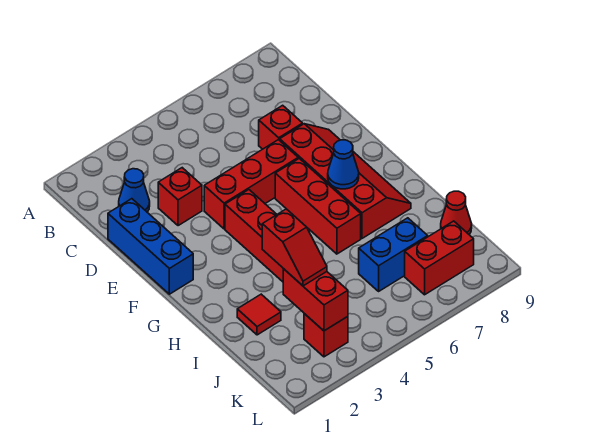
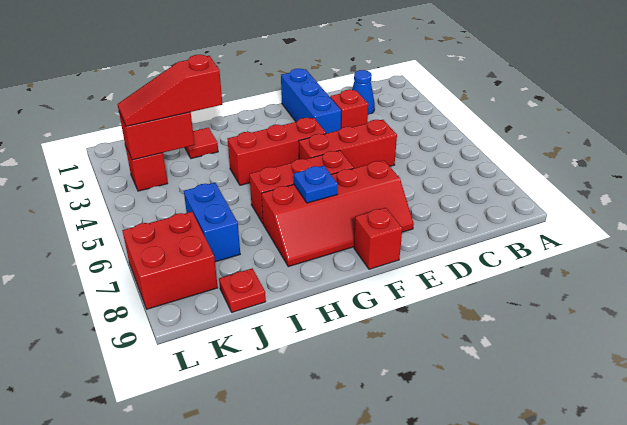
blue 1x3 brick [108,199,193,294] -> blue 1x3 brick turned to [281,69,341,134]
red 1x1 brick [259,105,303,149] -> red 1x1 brick moved to [354,208,402,269]
red 1x3 brick [204,140,298,229] -> red 1x3 brick turned to [299,120,397,168]
blue 1x1 cone [328,140,359,189] -> blue 1x1 plate [294,166,338,203]
red 1x2 slope [262,209,327,286] -> red 1x3 slope [117,55,222,126]
red 1x1 cone [441,191,472,235] -> red 1x1 plate [219,268,266,312]
red 1x2 brick [405,221,474,295] -> red 2x2 brick [122,212,218,309]

